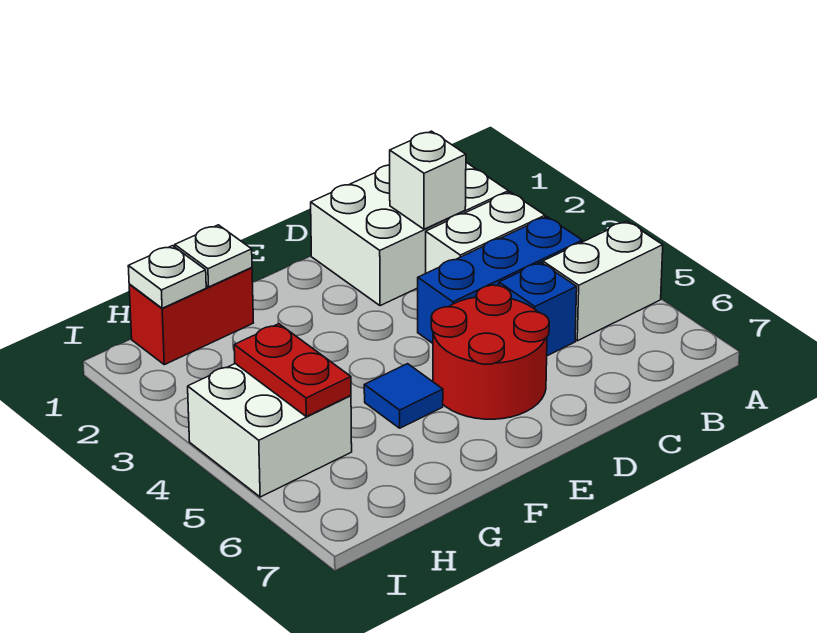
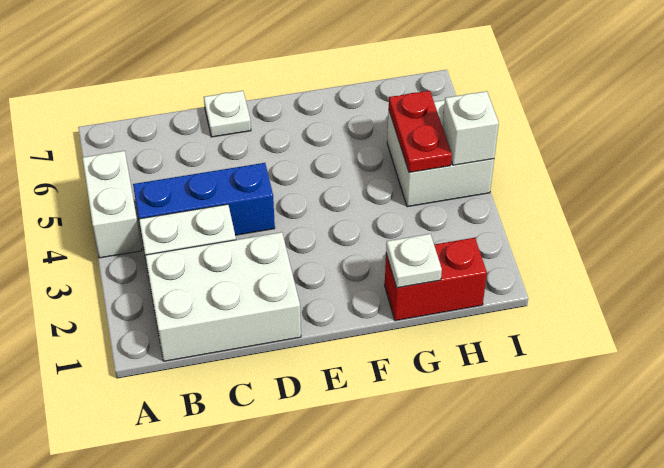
white 1x2 brick [543,221,663,341] -> white 1x2 brick turned to [82,151,142,258]
white 1x1 brick [390,131,466,229] -> white 1x1 brick moved to [443,91,499,165]
blue 1x1 brick [499,262,577,356] -> none
red 2x2 round brick [431,285,549,419] -> none
blue 1x1 tile [364,364,443,428] -> none
white 1x1 plate [128,246,206,308] -> white 1x1 plate moved to [204,91,251,137]

